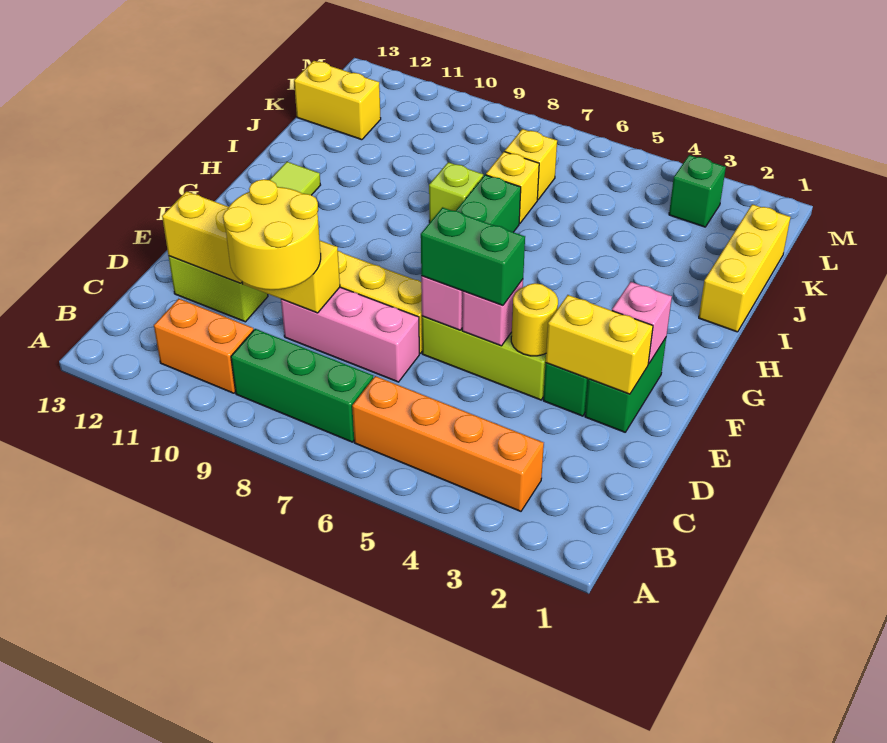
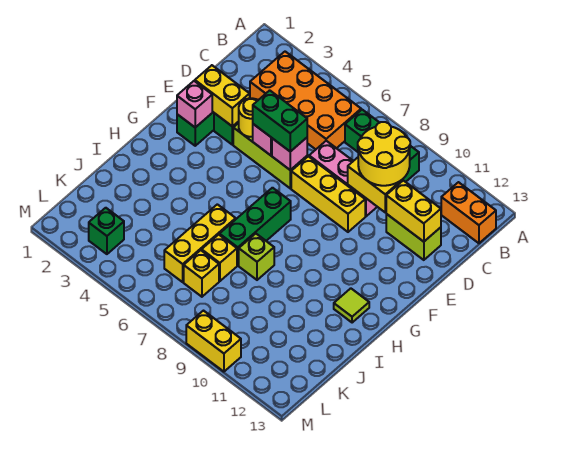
orange 1x4 brick [352,376,544,511] -> orange 2x4 brick [250,52,361,149]
orange 1x2 brick [154,299,254,393] -> orange 1x2 brick moved to [441,182,496,243]
yellow 1x3 brick [699,204,790,332] -> yellow 1x3 brick moved to [164,204,236,282]
yellow 1x2 brick [294,61,381,140] -> yellow 1x2 brick moved to [186,311,241,372]

